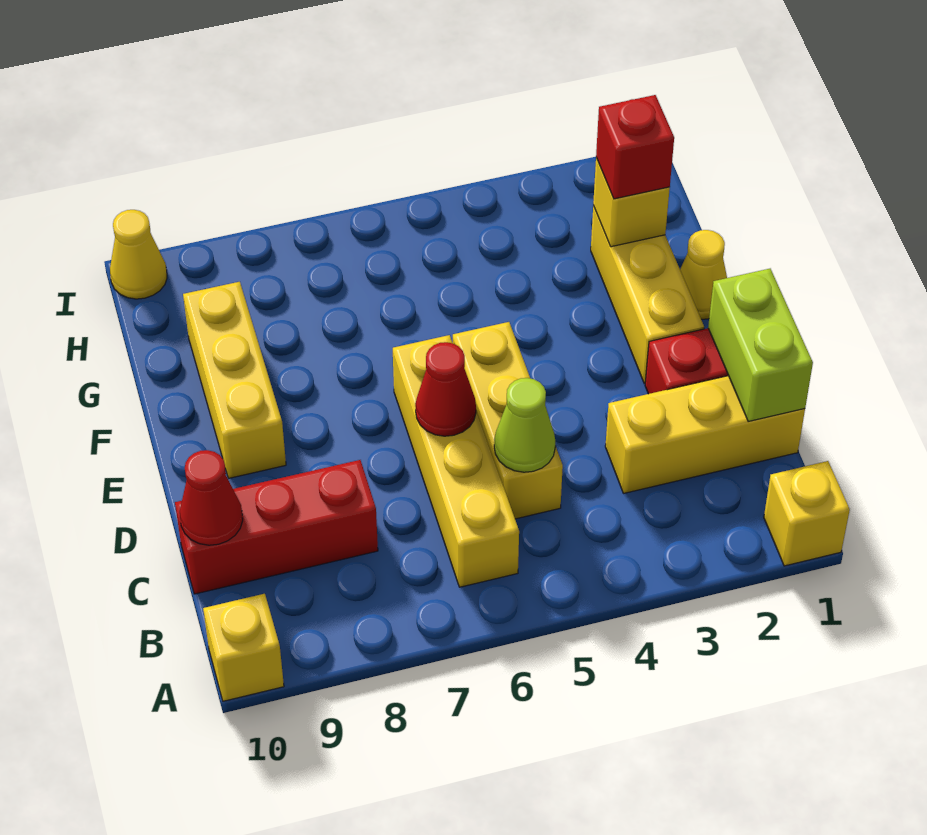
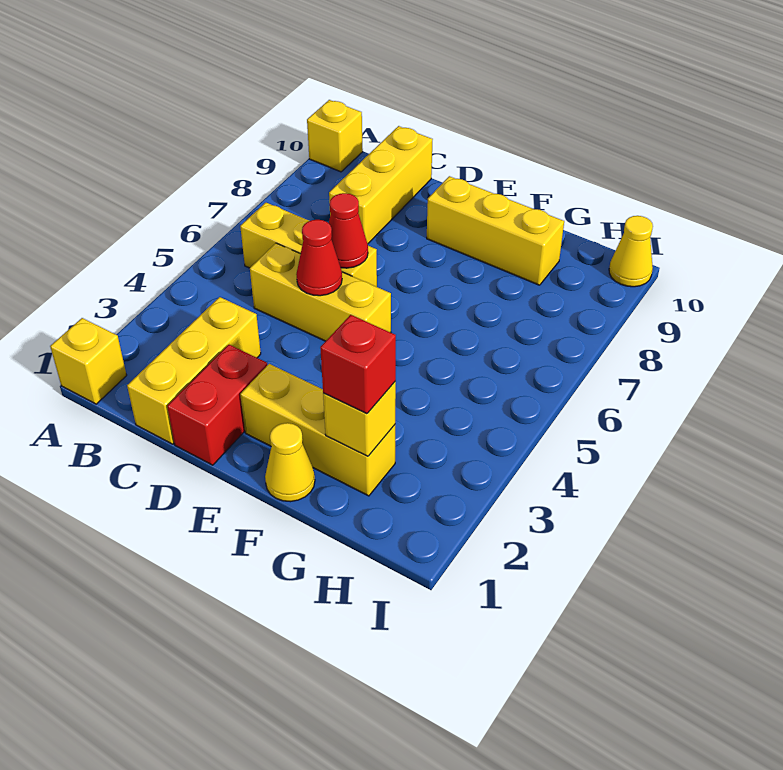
yellow 1x4 brick [393,335,519,587] -> yellow 1x3 brick [240,203,377,287]
lime 1x2 brick [708,269,813,421] -> none
lime 1x1 cone [494,378,555,472] -> none
red 1x3 brick [175,460,378,594] -> yellow 1x3 brick [329,126,433,244]
red 1x1 cone [180,450,243,545] -> red 1x1 cone moved to [296,220,342,296]

